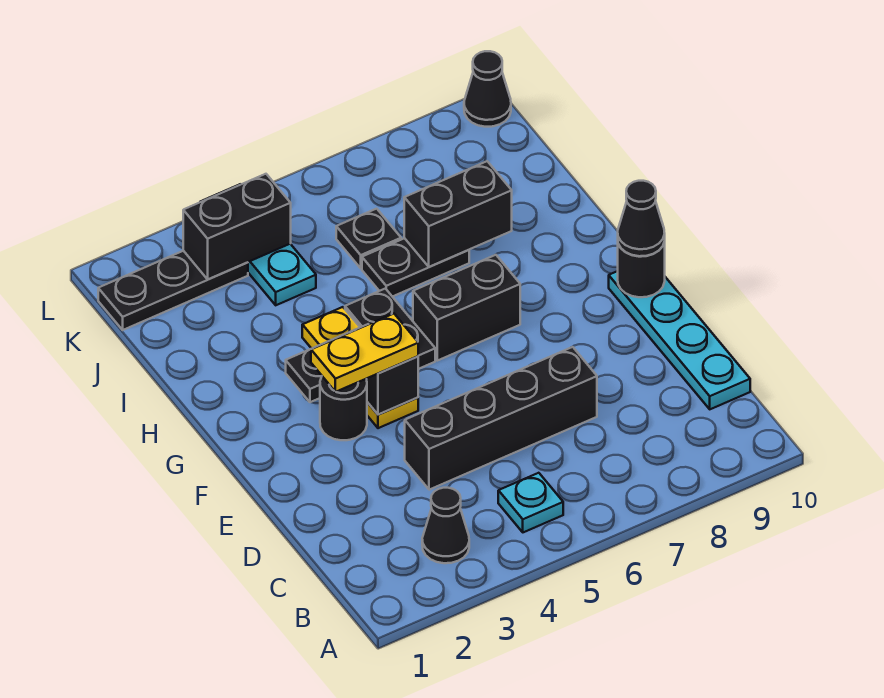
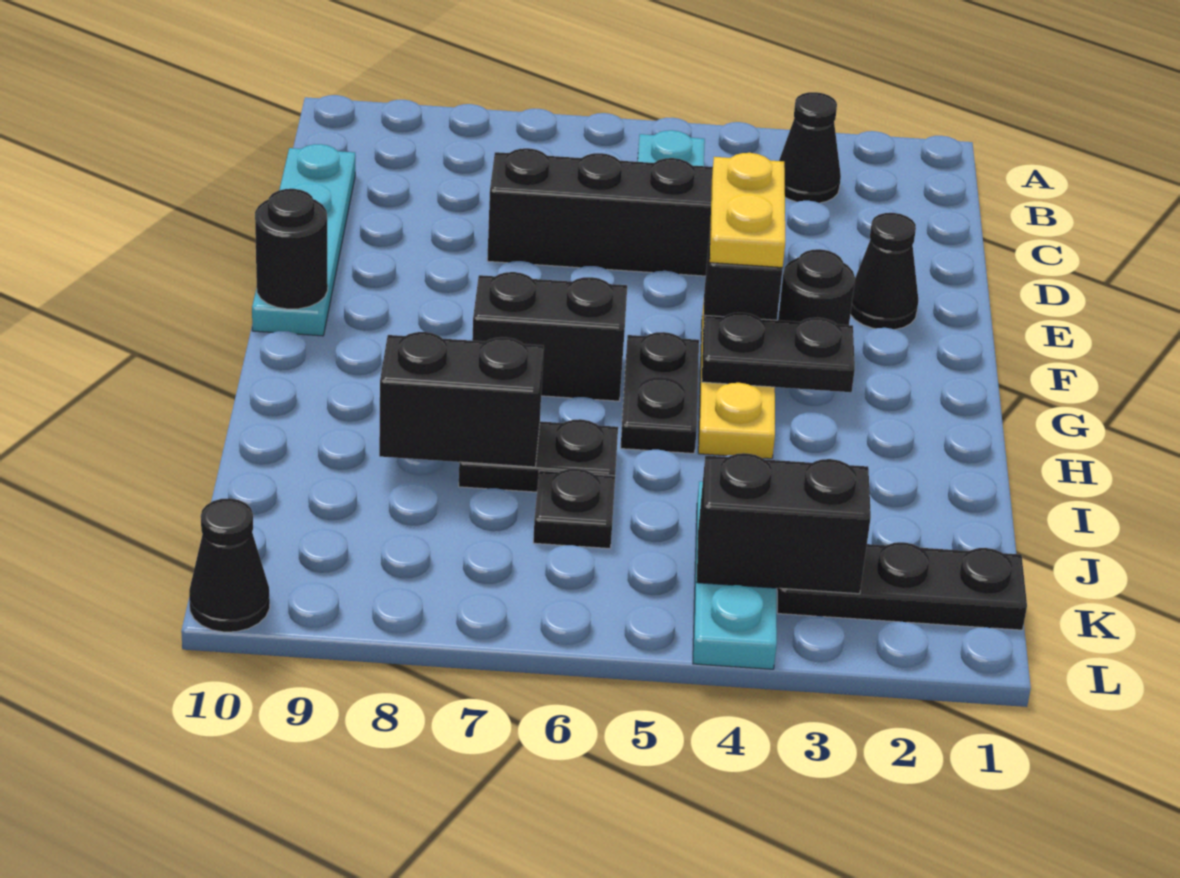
yellow 1x2 plate [311,314,418,392] -> yellow 1x2 plate turned to [710,153,785,268]
black 1x1 cone [618,181,665,256] -> black 1x1 cone moved to [850,213,918,330]

